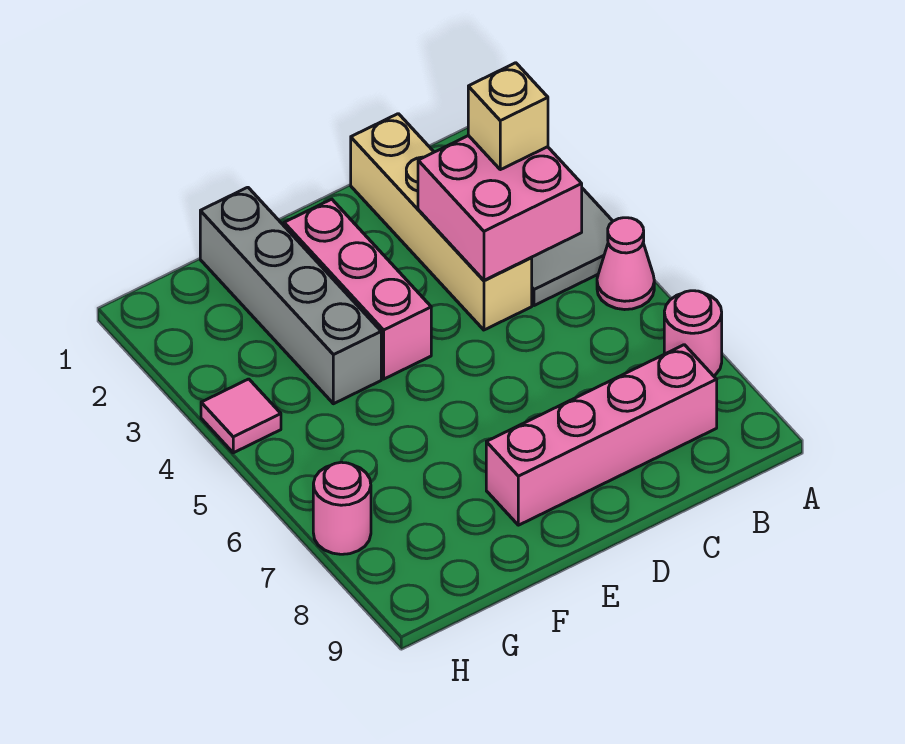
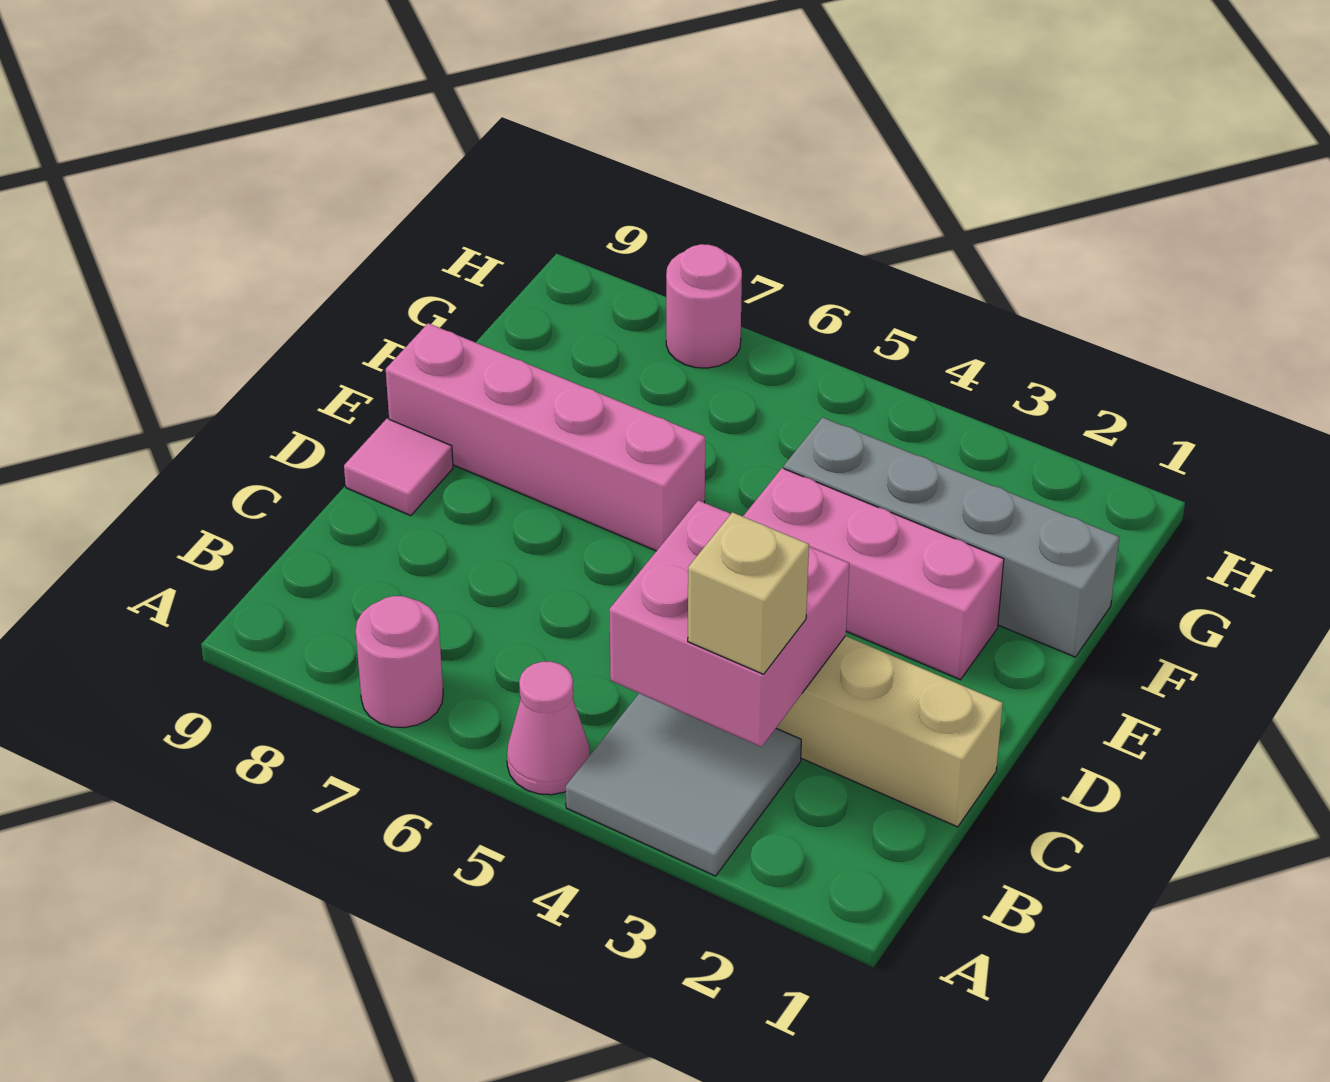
pink 1x4 brick [486,345,717,525] -> pink 1x4 brick turned to [386,323,705,551]
pink 1x1 tile [201,379,281,453] -> pink 1x1 tile moved to [344,419,453,516]

